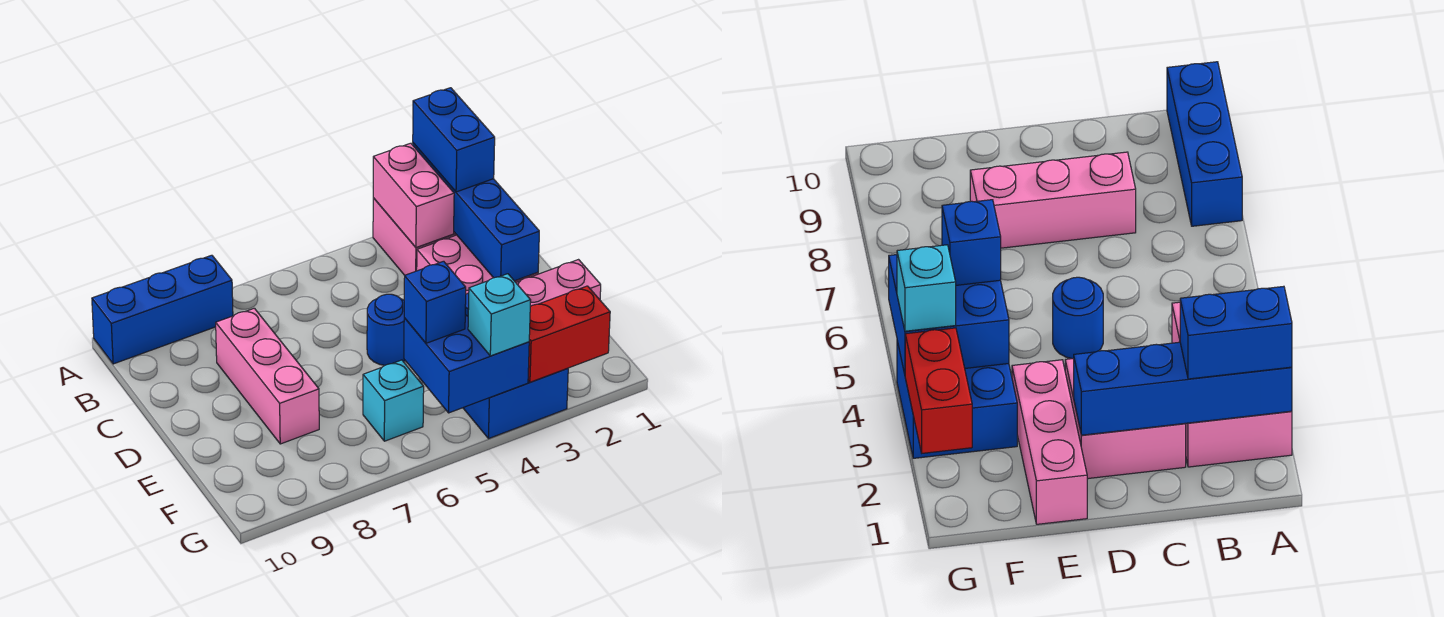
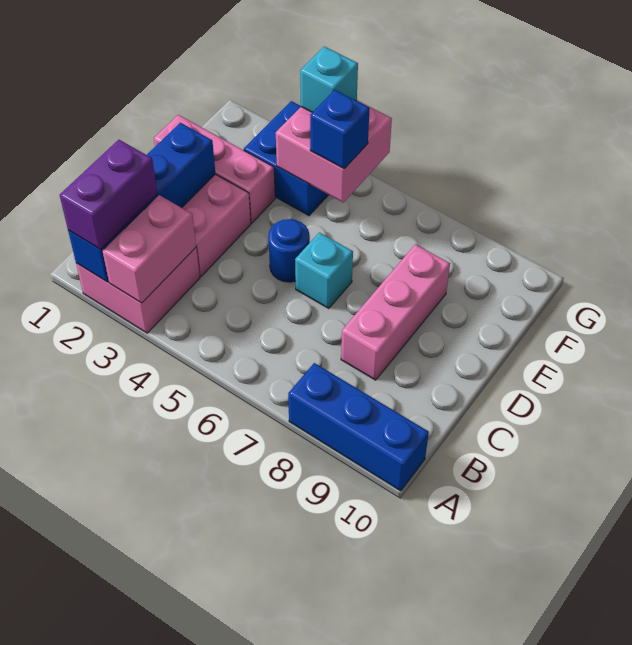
blue 1x2 brick [413,88,495,192] -> purple 1x2 brick [60,140,158,249]
blue 2x2 brick [404,293,529,413] -> pink 2x2 brick [276,100,392,202]
cyan 1x1 brick [363,360,424,441] -> cyan 1x1 brick moved to [295,233,353,308]
red 1x2 brick [528,286,610,382] -> none

